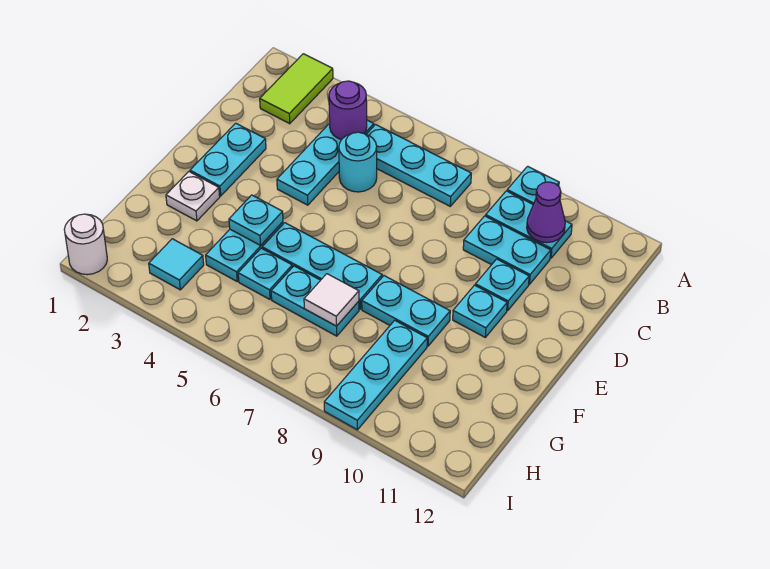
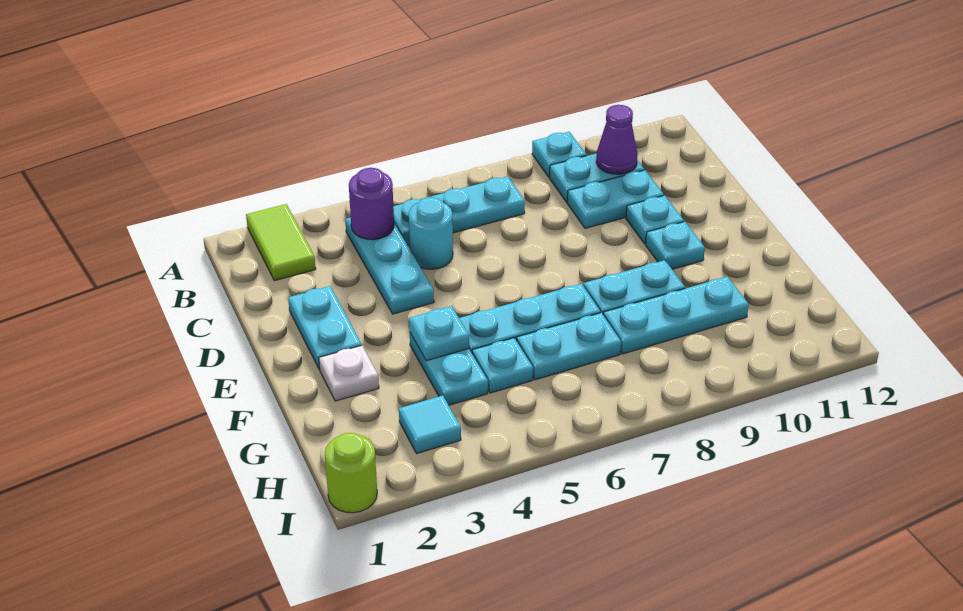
white 1x1 tile [304,274,359,326] -> none
cyan 1x3 plate [324,320,427,430] -> cyan 1x3 plate turned to [603,277,749,354]
white 1x1 round brick [64,214,107,275] -> lime 1x1 round brick [325,433,377,513]

